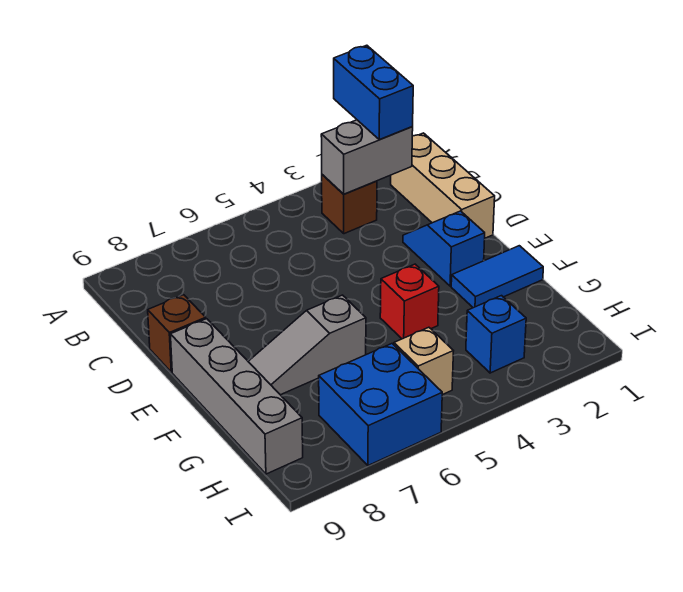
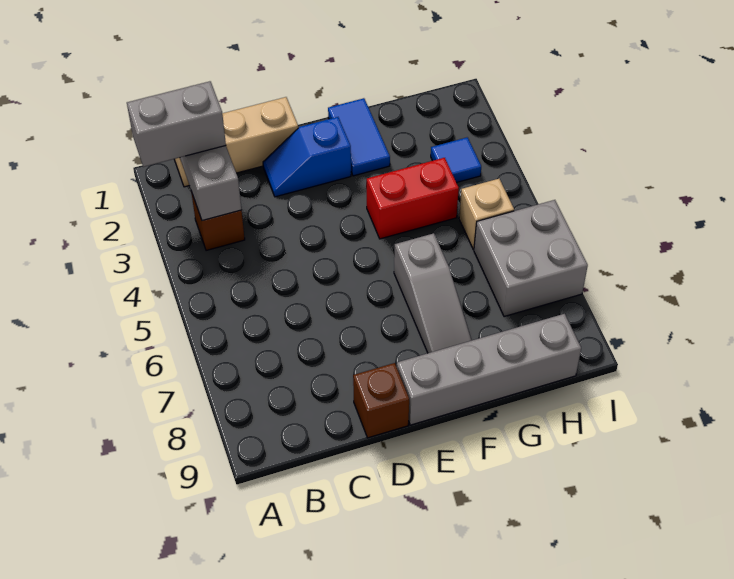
blue 1x2 brick [334,45,413,140] -> grey 1x2 brick [127,81,226,167]
red 1x1 brick [380,264,439,339] -> red 1x2 brick [367,158,459,239]
blue 1x1 brick [466,296,526,373] -> blue 1x1 tile [431,137,481,183]
blue 2x2 brick [319,344,442,466] -> grey 2x2 brick [474,200,588,317]

